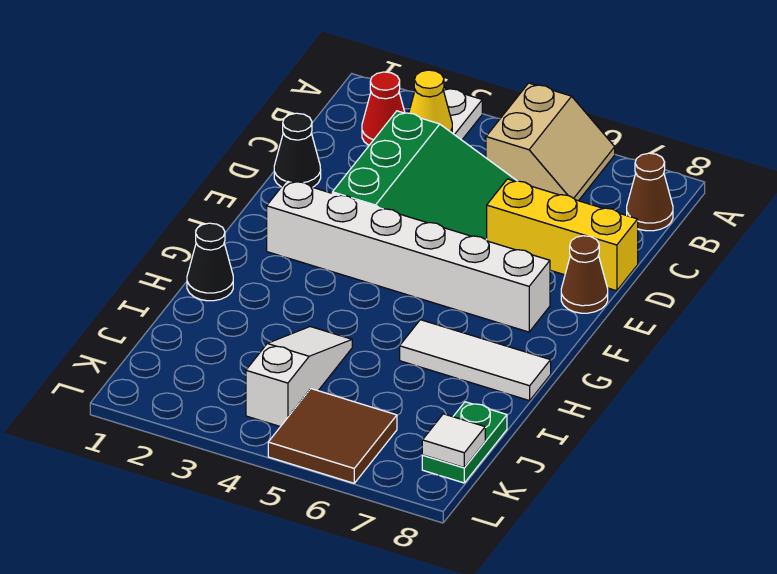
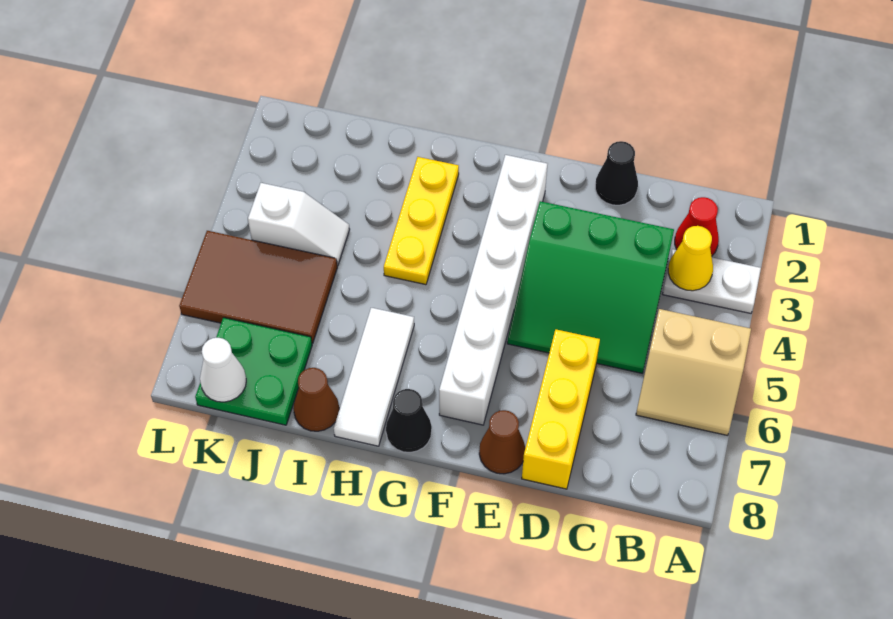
brown 1x1 cone [627,153,673,231] -> brown 1x1 cone moved to [293,368,339,431]
black 1x1 cone [187,223,233,301] -> black 1x1 cone moved to [386,389,432,452]
none -> yellow 1x3 plate [384,157,459,285]
white 1x3 slope [246,327,352,427] -> white 1x2 slope [248,183,350,266]
green 1x2 plate [422,402,507,483] -> green 2x2 plate [195,318,312,425]
brown 2x2 tile [268,389,397,483] -> brown 2x3 tile [179,231,337,343]
white 1x1 tile [422,414,485,468] -> white 1x1 cone [200,338,246,402]

